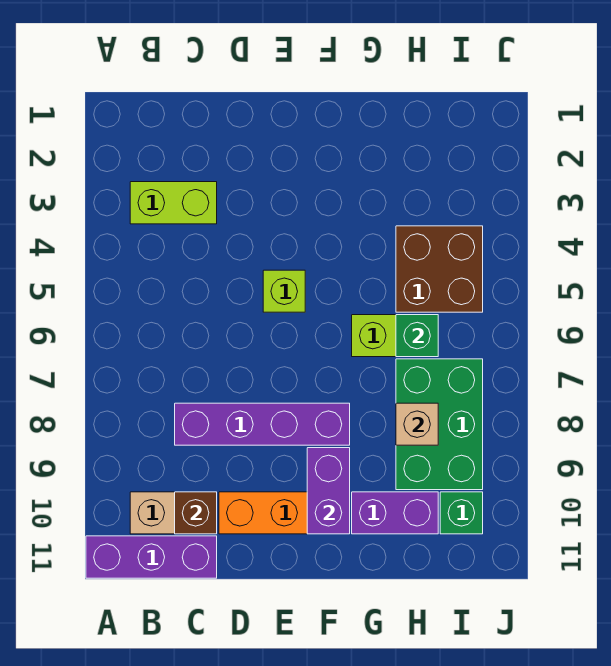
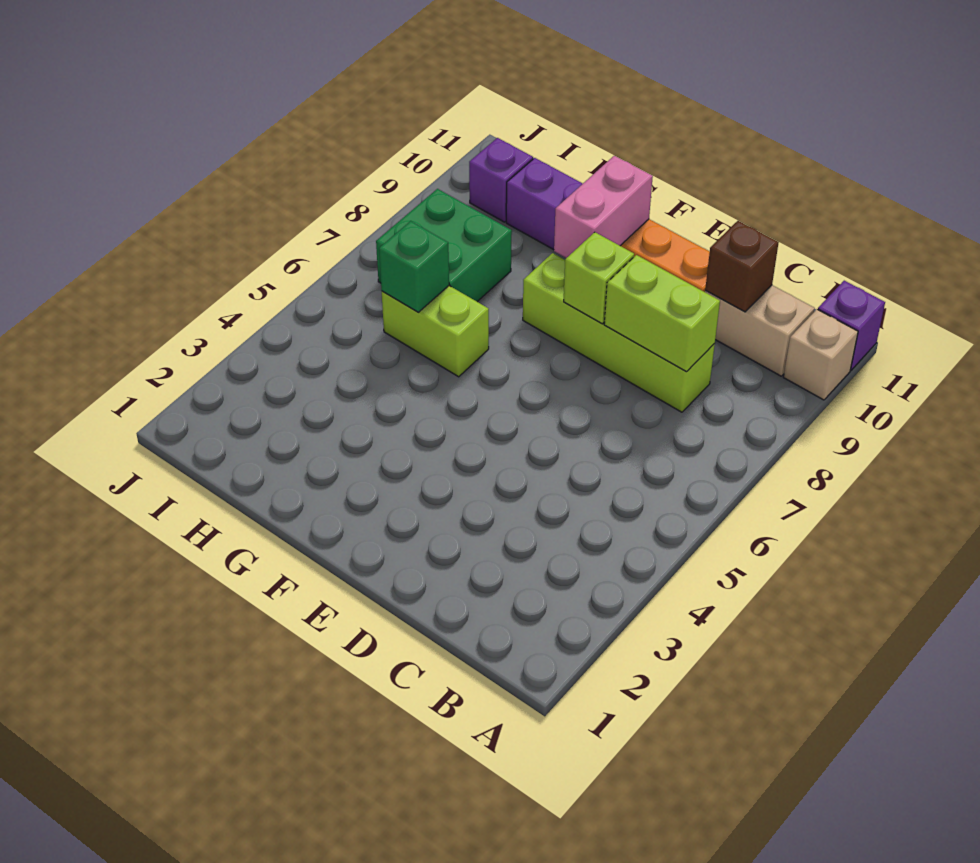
purple 1x3 brick [86,536,217,578] -> purple 1x1 brick [818,281,885,370]
lime 1x2 brick [130,182,217,224] -> lime 1x2 brick moved to [604,255,720,372]
purple 1x4 brick [175,403,350,445] -> lime 1x4 brick [523,253,715,412]
lime 1x1 brick [263,270,305,312] -> lime 1x1 brick moved to [564,232,634,324]
purple 1x2 brick [307,448,350,534] -> pink 1x2 brick [554,156,653,258]
brown 2x2 brick [396,226,483,312] -> none
green 2x3 brick [396,359,483,490] -> green 2x2 brick [376,189,512,302]
tan 1x1 brick [396,403,438,445] -> tan 1x1 brick moved to [783,309,858,400]
green 1x1 brick [440,492,483,534] -> purple 1x1 brick [469,138,533,222]

